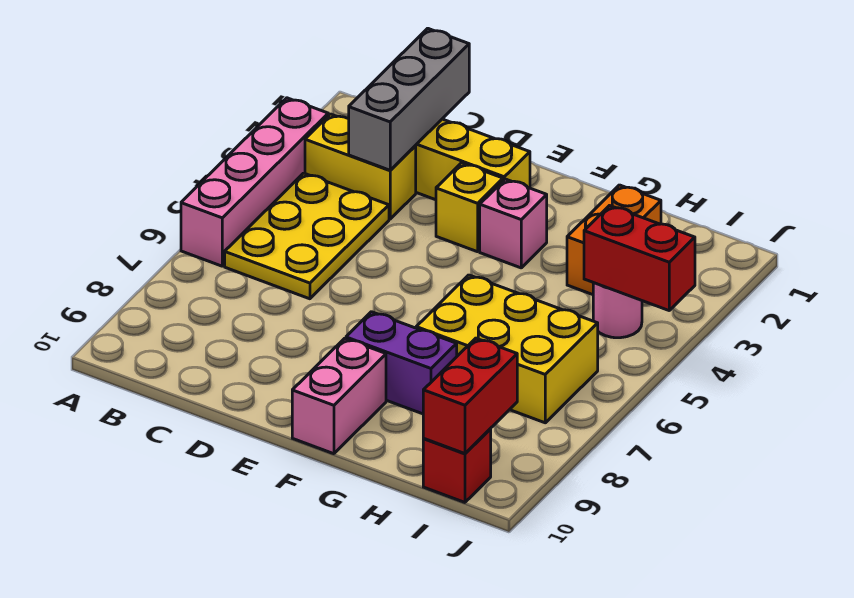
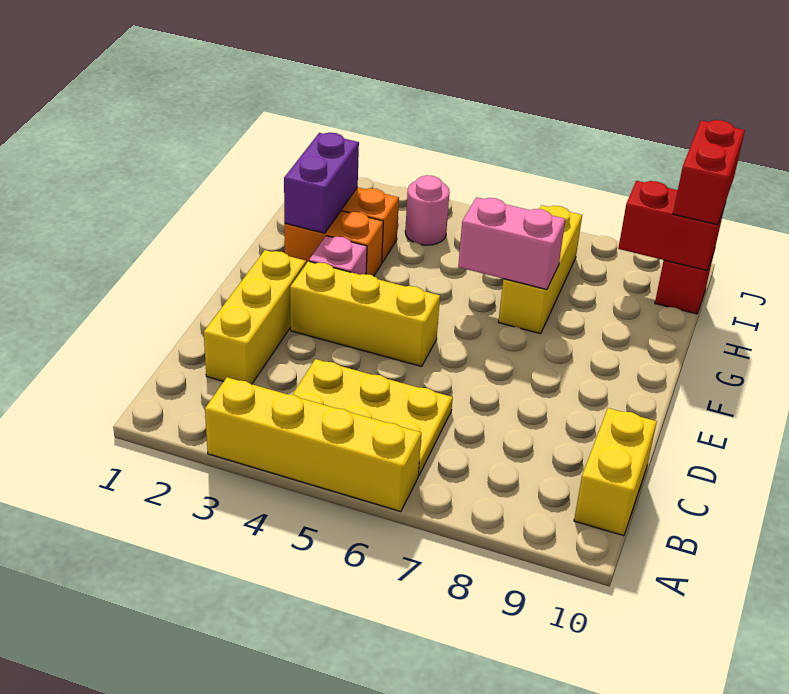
pink 1x4 brick [181,98,328,266] -> yellow 1x4 brick [205,377,421,512]
yellow 1x2 brick [305,114,416,219] -> yellow 1x2 brick moved to [574,408,657,536]
grey 1x3 brick [349,28,469,170] -> none
yellow 1x1 brick [436,163,503,252] -> yellow 1x3 brick [290,261,440,366]
purple 1x2 brick [346,312,457,414] -> purple 1x2 brick moved to [284,133,359,233]
pink 1x2 brick [292,338,386,454] -> pink 1x2 brick moved to [458,197,565,290]
none -> orange 1x2 brick [285,211,383,276]
yellow 2x3 brick [416,275,598,423] -> yellow 1x3 brick [498,205,582,334]
red 1x2 brick [584,206,695,310] -> red 1x2 brick moved to [673,120,745,225]

